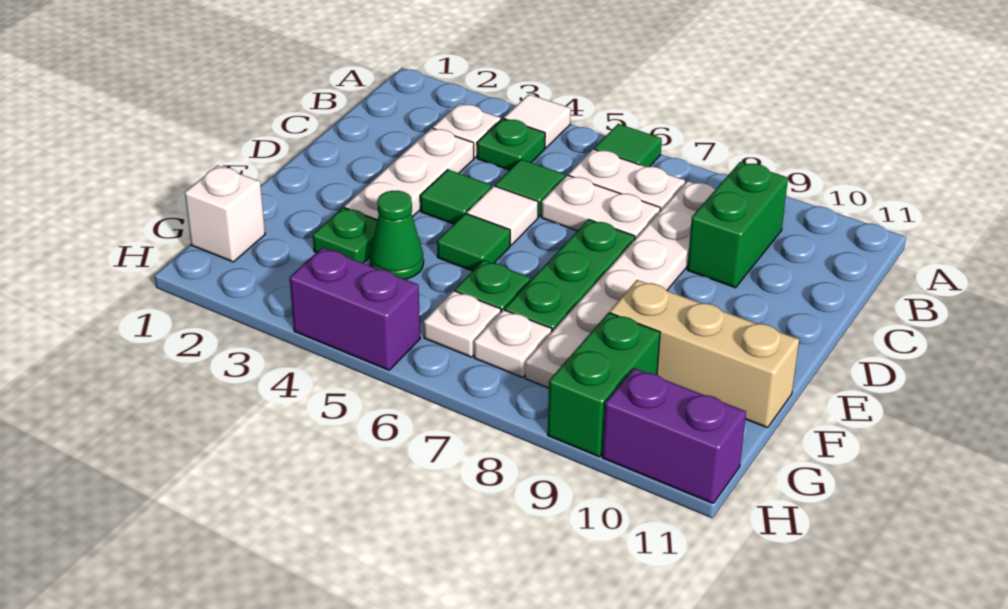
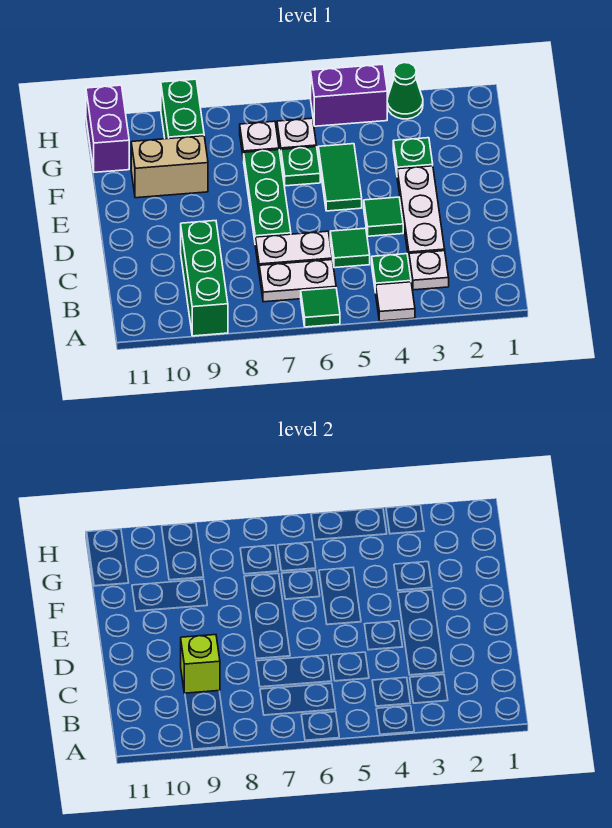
white 1x6 plate [525,181,715,388] -> none
green 1x2 brick [687,162,788,288] -> green 1x3 brick [181,221,228,336]
none -> lime 1x1 brick [181,635,220,693]
white 1x1 tile [467,186,538,245] -> none
green 1x1 tile [437,213,510,271] -> green 1x2 tile [318,144,362,211]
green 1x1 cone [370,191,424,279] -> green 1x1 cone moved to [387,63,423,119]
tan 1x3 brick [610,280,799,428] -> tan 1x2 brick [131,136,208,198]
white 1x1 brick [185,166,265,262] -> none
purple 1x2 brick [602,368,746,503] -> purple 1x2 brick turned to [86,85,129,172]

